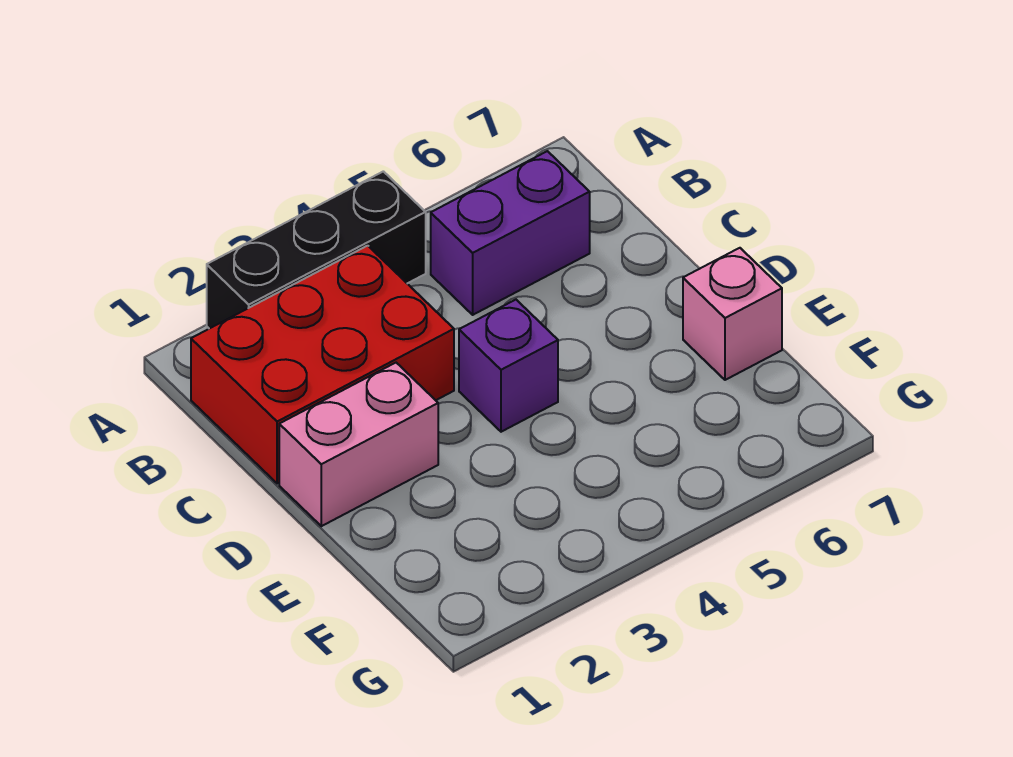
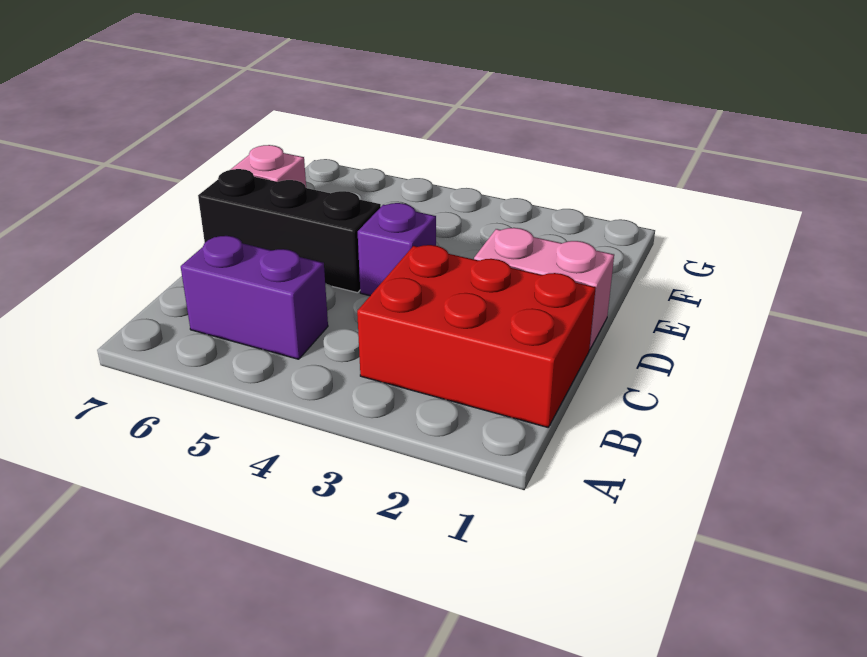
black 1x3 brick [207,171,426,329] -> black 1x3 brick moved to [198,169,381,293]

